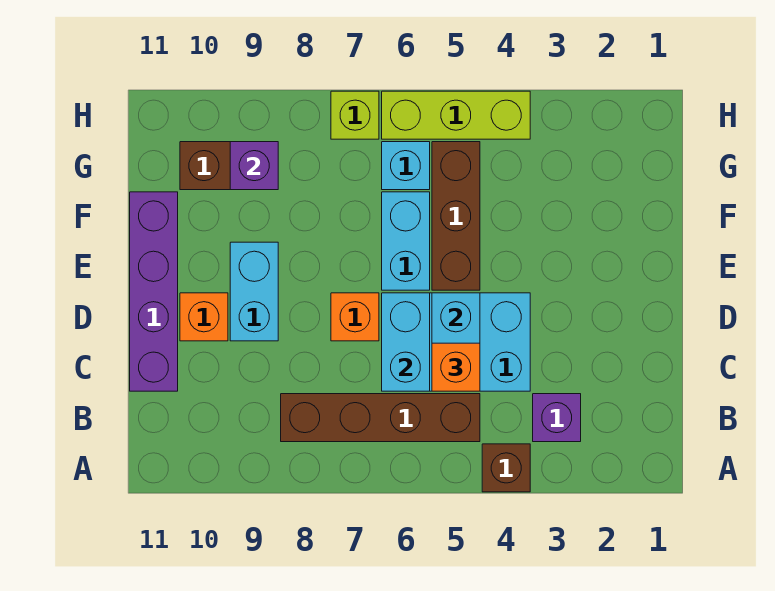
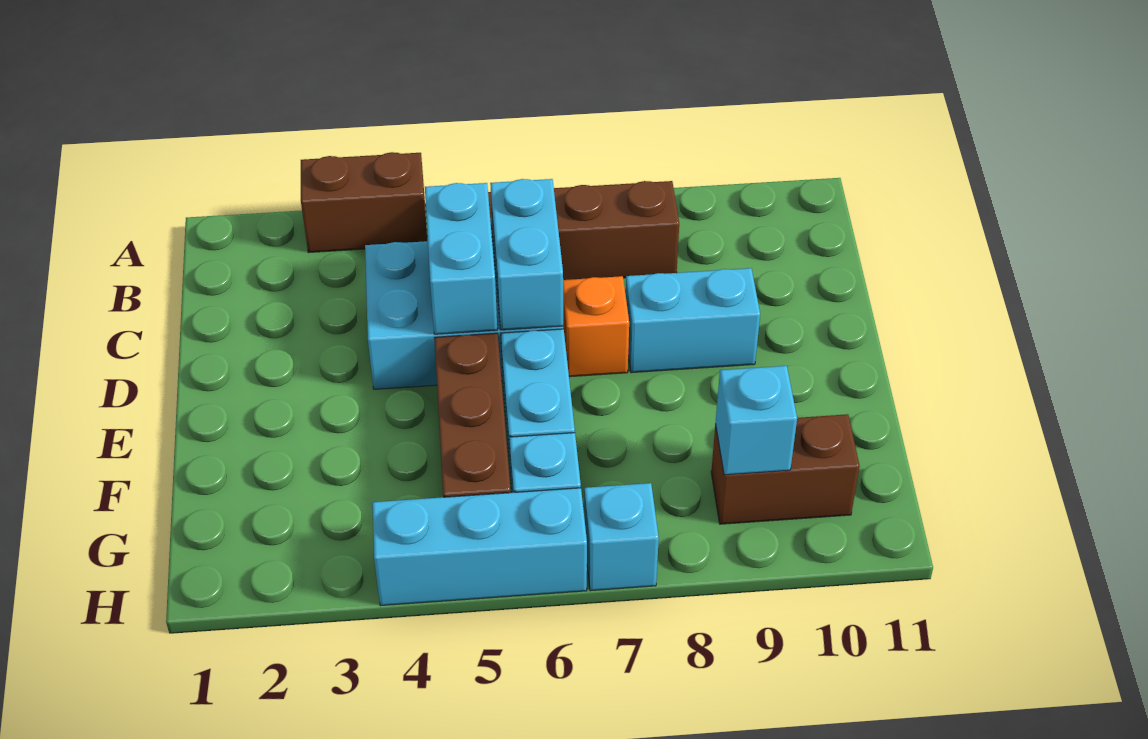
brown 1x1 brick [482,444,530,492] -> brown 1x2 brick [301,152,427,253]
purple 1x1 brick [533,394,581,442] -> none
orange 1x1 brick [432,343,480,391] -> none
purple 1x4 brick [130,192,178,391] -> none
cyan 1x2 brick [230,242,278,341] -> cyan 1x2 brick turned to [626,268,760,373]
orange 1x1 brick [180,293,228,341] -> none
purple 1x1 brick [230,142,278,190] -> cyan 1x1 brick [716,366,797,475]
lime 1x3 brick [382,91,530,139] -> cyan 1x3 brick [372,488,587,606]
lime 1x1 brick [331,91,379,139] -> cyan 1x1 brick [584,483,659,591]

